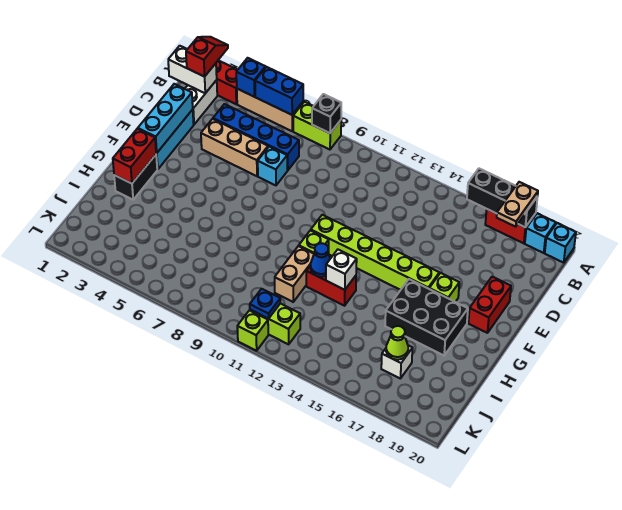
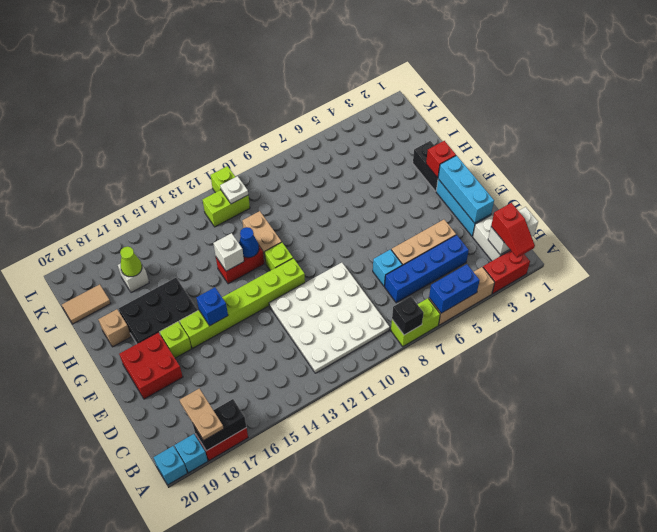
blue 1x1 brick [236,58,265,97] -> blue 1x1 brick moved to [196,287,228,326]
black 1x3 brick [467,169,537,227] -> black 1x2 brick [193,399,246,451]
none -> white 4x4 plate [269,263,390,373]
red 1x2 brick [468,277,511,333] -> red 2x2 brick [119,332,183,399]
red 1x2 brick [113,129,156,184] -> red 1x1 brick [426,141,456,178]
none -> tan 1x1 brick [98,309,131,347]
none -> tan 1x2 tile [62,284,111,324]
blue 1x1 plate [250,289,280,319] -> white 1x1 plate [220,176,248,204]

